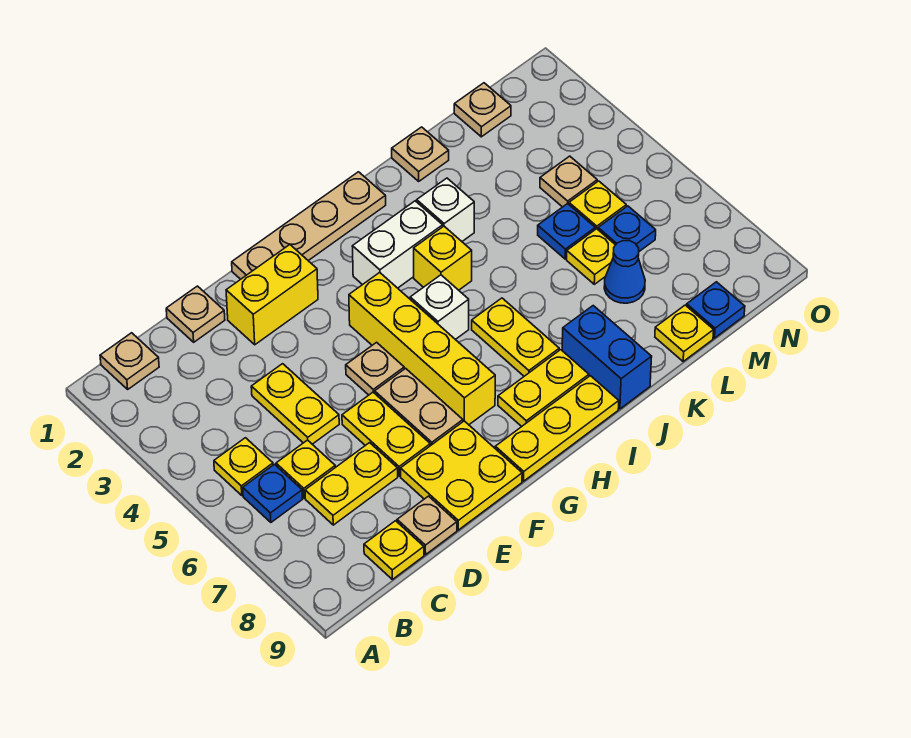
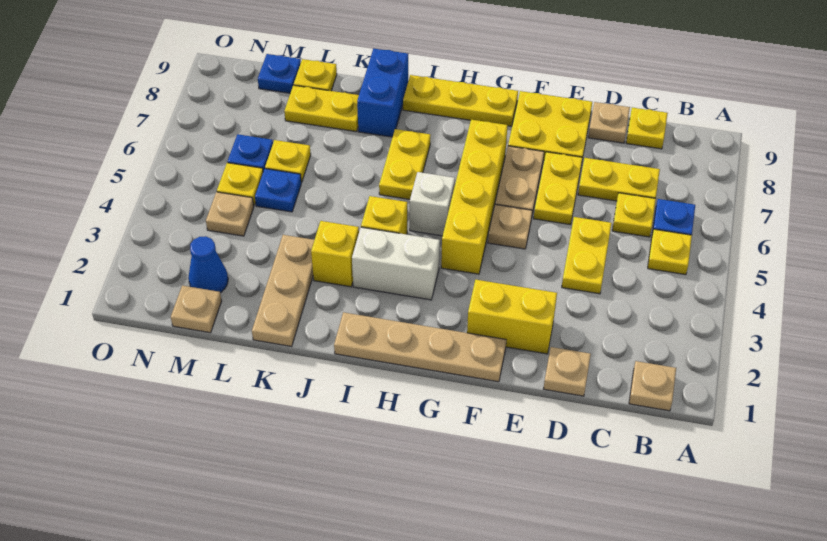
yellow 1x2 plate [498,350,589,427] -> yellow 1x2 plate moved to [284,85,359,132]
white 1x1 brick [417,178,474,241] -> yellow 1x1 brick [311,221,359,287]
tan 1x1 plate [392,127,449,181] -> tan 1x3 plate [252,235,314,346]
blue 1x1 cone [604,241,645,303] -> blue 1x1 cone moved to [188,236,228,293]

